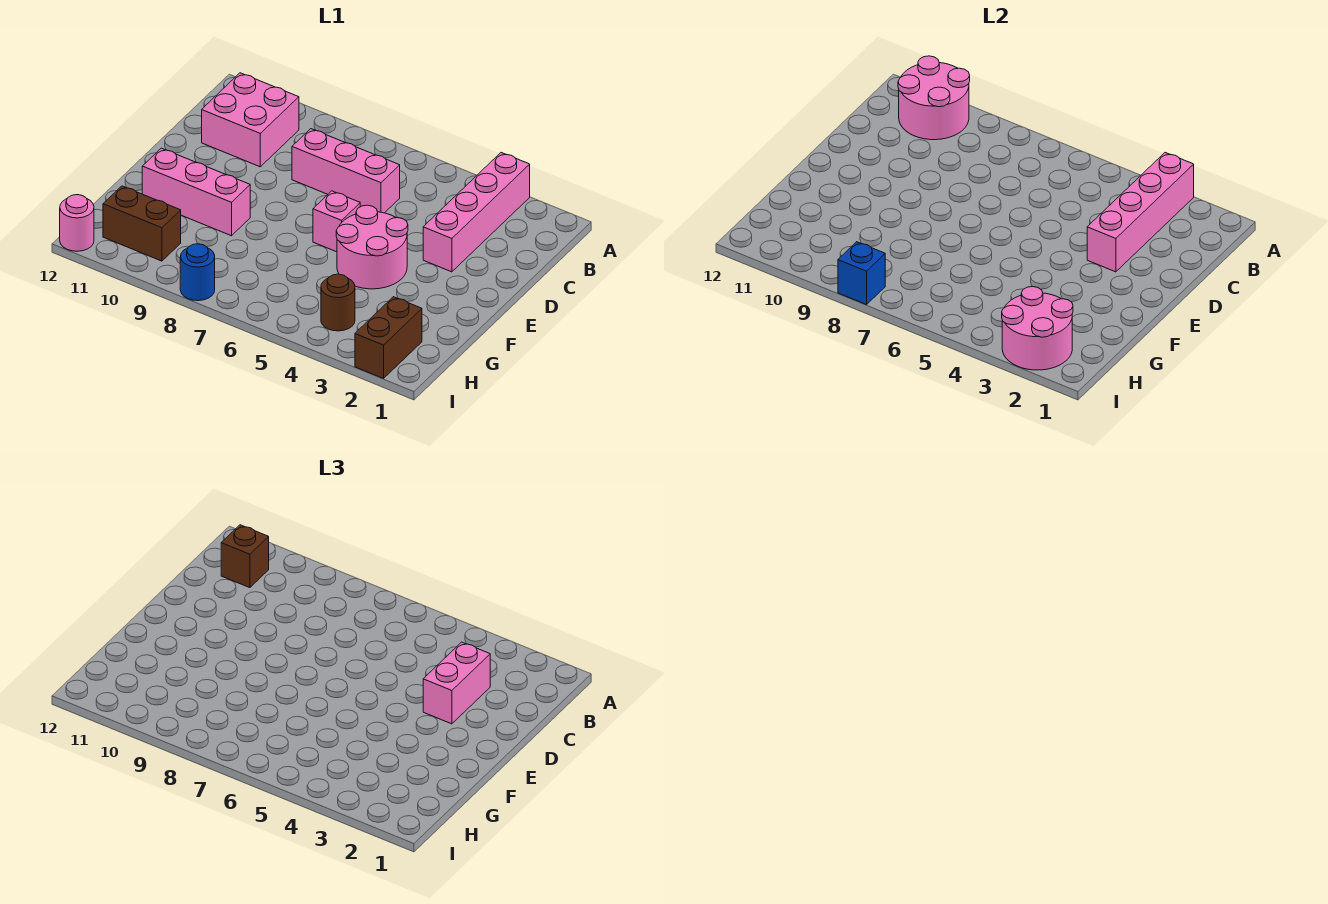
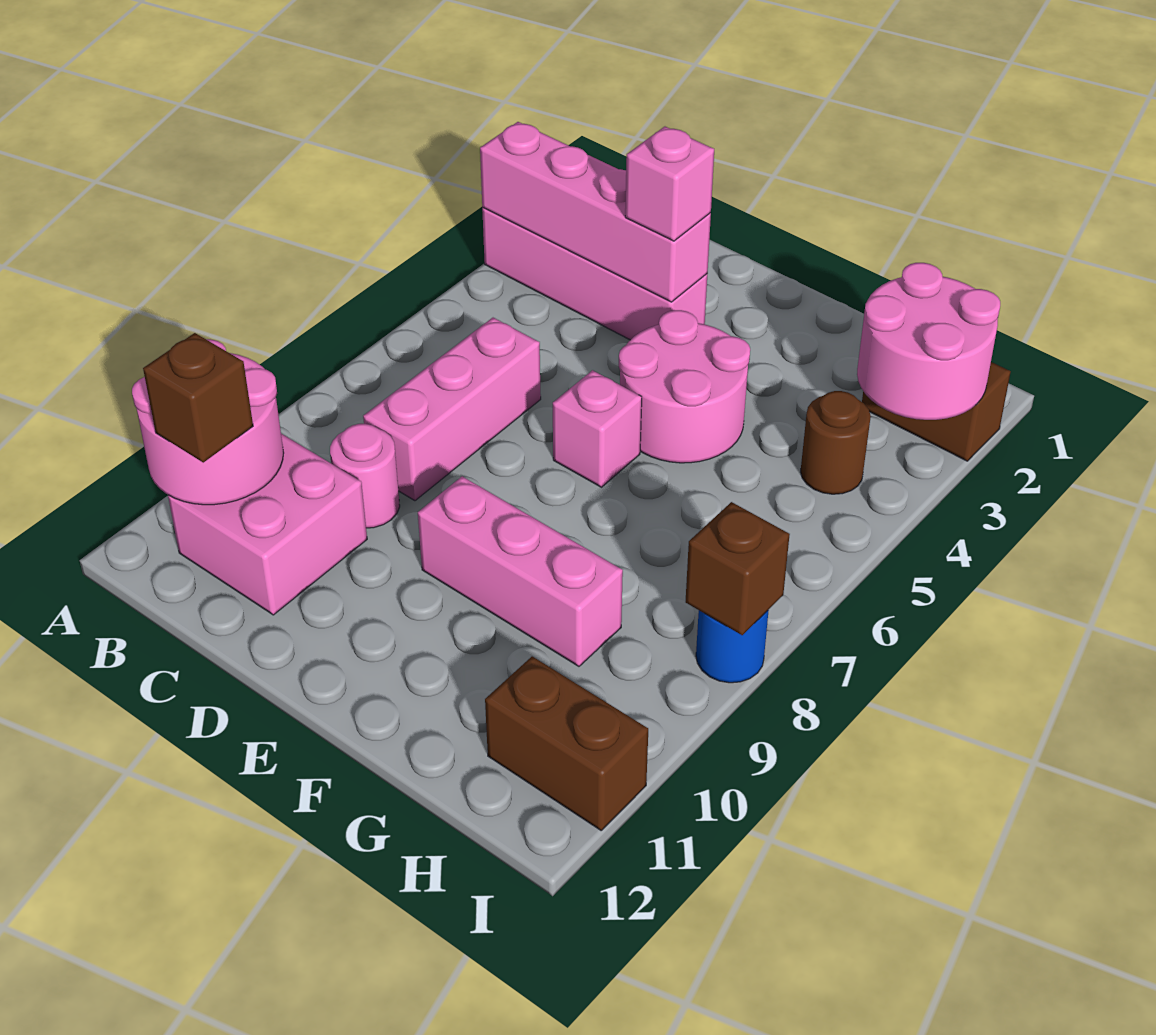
pink 1x2 brick [423,642,490,724] -> pink 1x1 brick [625,127,714,241]
pink 1x3 brick [142,148,250,236] -> pink 1x3 brick turned to [418,476,623,666]
brown 1x2 brick [103,186,181,261] -> brown 1x2 brick turned to [485,656,648,830]
blue 1x1 brick [838,242,885,305] -> brown 1x1 brick [685,502,790,635]
pink 1x1 round brick [60,195,94,251] -> pink 1x1 round brick moved to [330,424,400,528]

